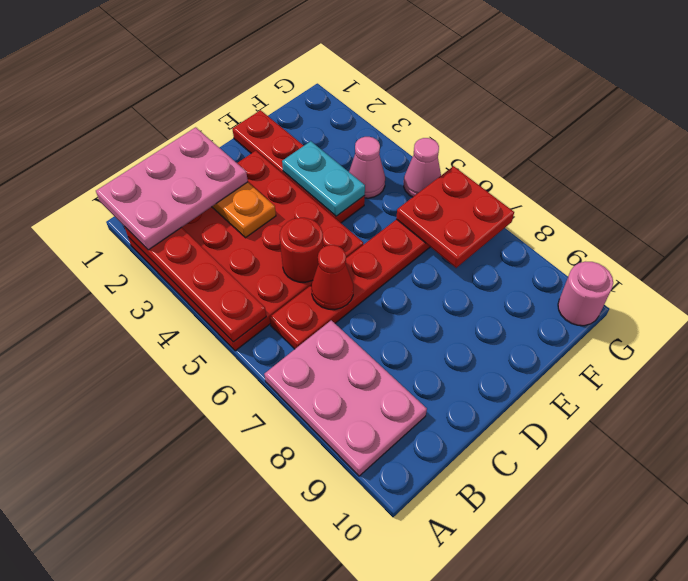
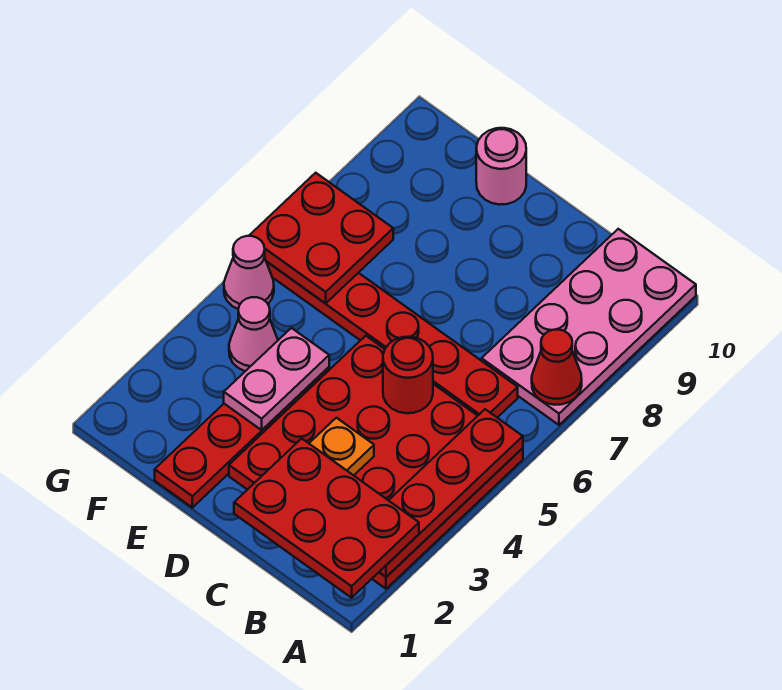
pink 2x3 plate [96,127,248,250] -> red 2x3 plate [234,439,419,598]
pink 2x3 plate [264,320,427,476] -> pink 2x4 plate [482,229,696,425]
red 1x1 cone [311,245,353,310] -> red 1x1 cone moved to [532,330,582,405]
cyan 1x2 plate [282,141,365,216] -> pink 1x2 plate [224,328,329,430]
pink 1x1 round brick [558,261,613,326] -> pink 1x1 round brick moved to [476,128,526,205]

